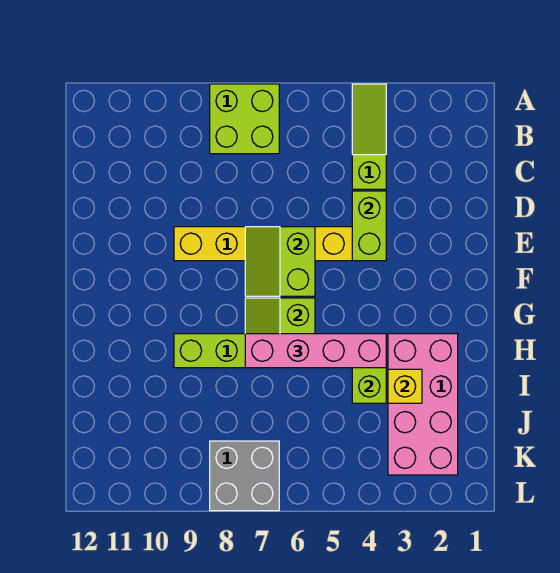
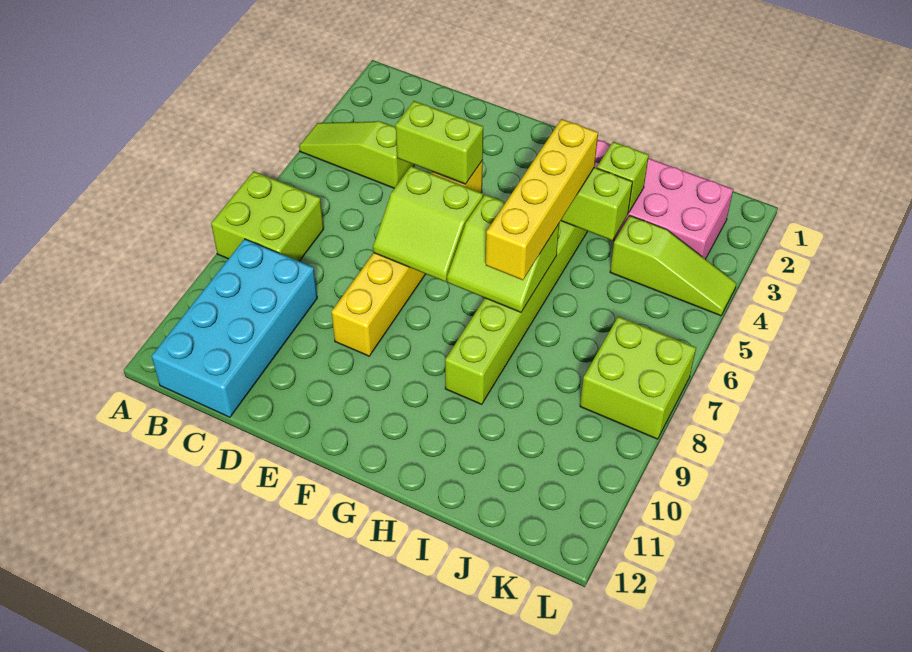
none -> cyan 2x4 brick [152,239,317,417]
pink 1x4 brick [245,334,386,368] -> yellow 1x4 brick [486,119,598,280]
yellow 1x1 brick [388,369,422,403] -> lime 1x1 brick [597,142,649,213]
none -> lime 1x3 slope [610,216,736,316]
grey 2x2 brick [210,441,279,511] -> lime 2x2 brick [580,316,696,439]

